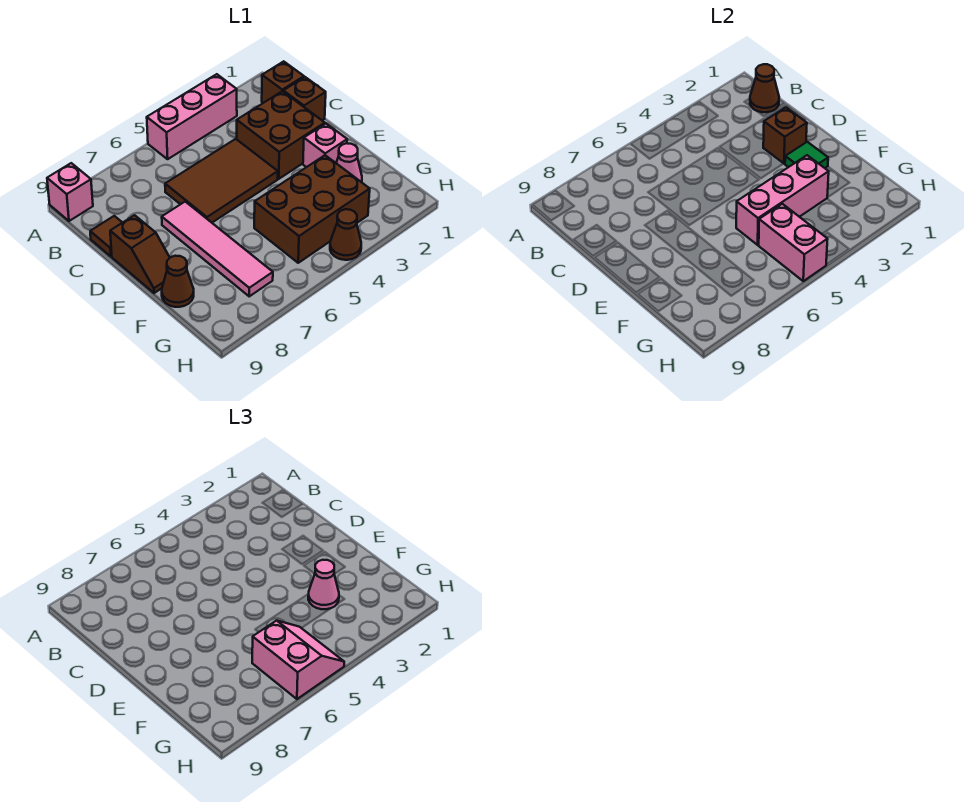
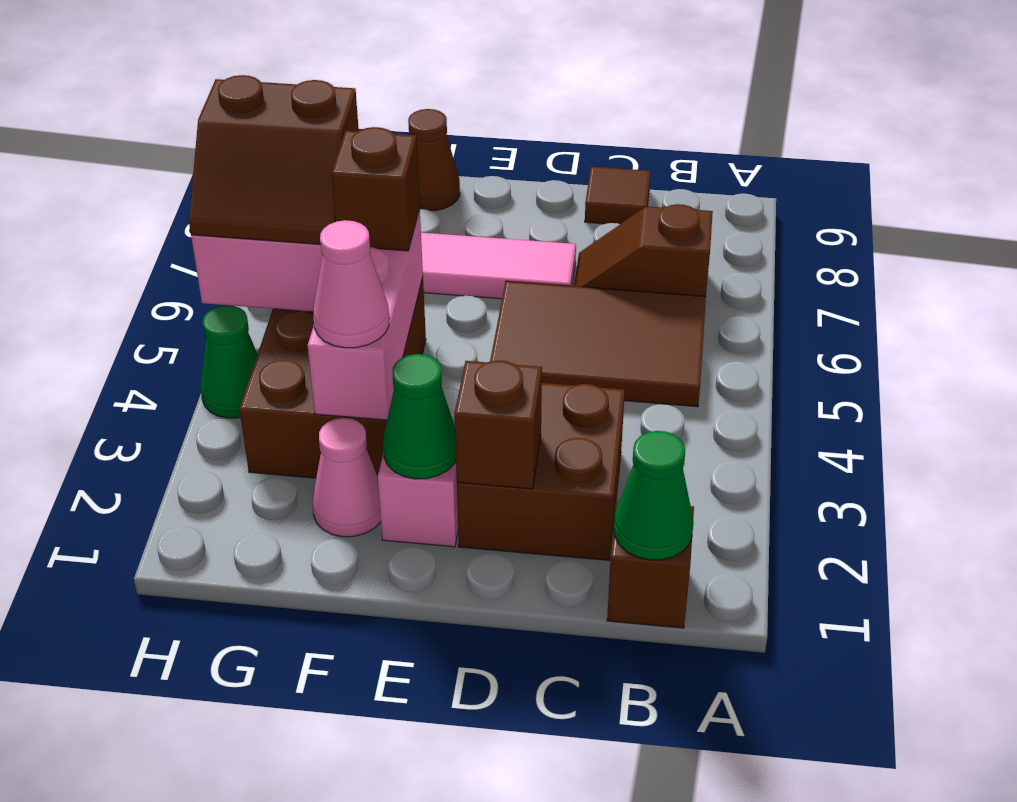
pink 1x3 brick [147,74,237,159] -> none
pink 1x1 brick [47,163,93,221] -> none
brown 1x1 cone [750,64,779,112] -> green 1x1 cone [614,431,693,560]
brown 1x1 brick [283,77,326,120] -> brown 1x1 brick moved to [331,127,420,251]
brown 2x3 tile [165,139,278,223] -> brown 2x3 tile turned to [490,281,706,407]
brown 1x2 slope [110,215,170,293] -> brown 1x2 slope moved to [574,204,713,296]
green 1x1 tile [785,142,828,168] -> green 1x1 cone [383,354,456,479]
pink 2x2 slope [252,620,344,699] -> brown 2x2 slope [189,75,359,244]
brown 1x1 cone [330,209,361,260] -> green 1x1 cone [200,305,258,418]

